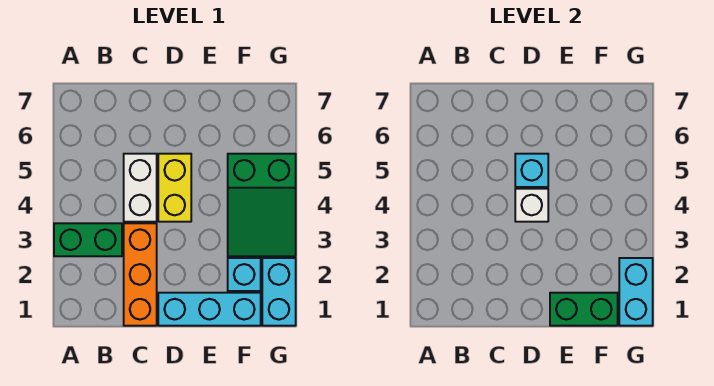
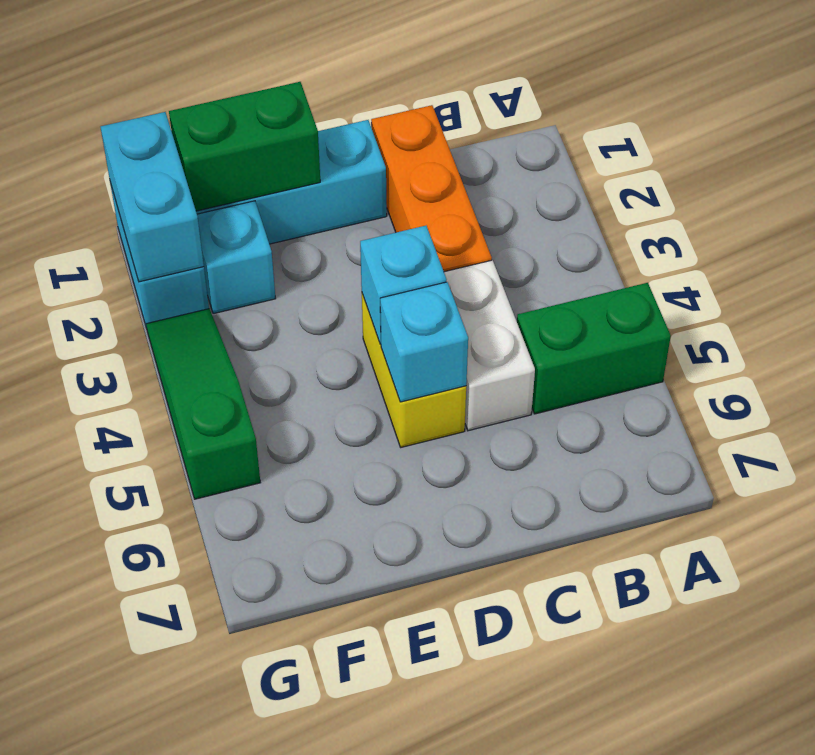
green 1x2 brick [54,223,122,256] -> green 1x2 brick moved to [517,283,671,414]
white 1x1 brick [515,189,548,222] -> cyan 1x1 brick [360,226,447,344]
green 2x3 slope [228,154,296,256] -> green 1x3 slope [146,309,260,499]

